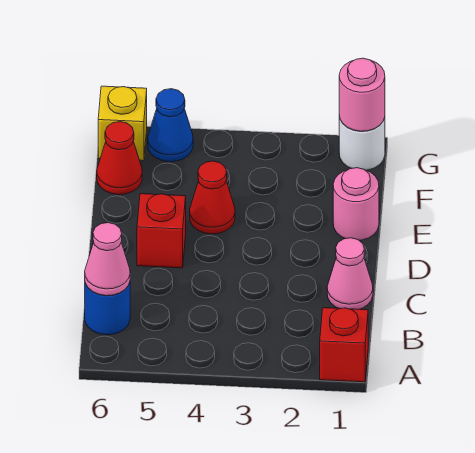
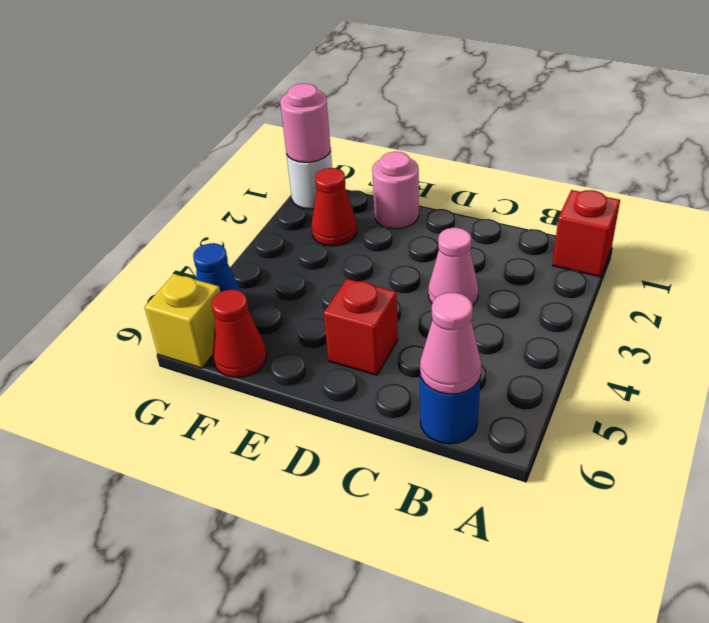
pink 1x1 cone [327,238,373,309] -> pink 1x1 cone moved to [428,228,479,305]
red 1x1 cone [190,161,235,234] -> red 1x1 cone moved to [312,168,357,246]

